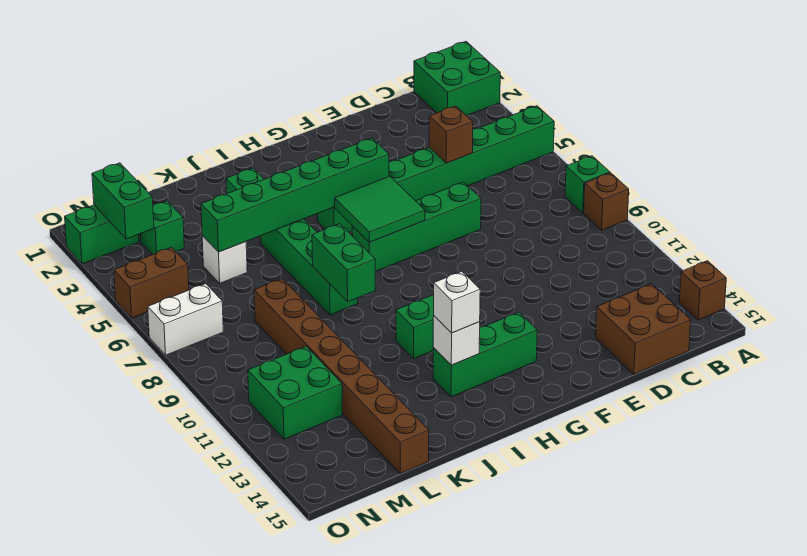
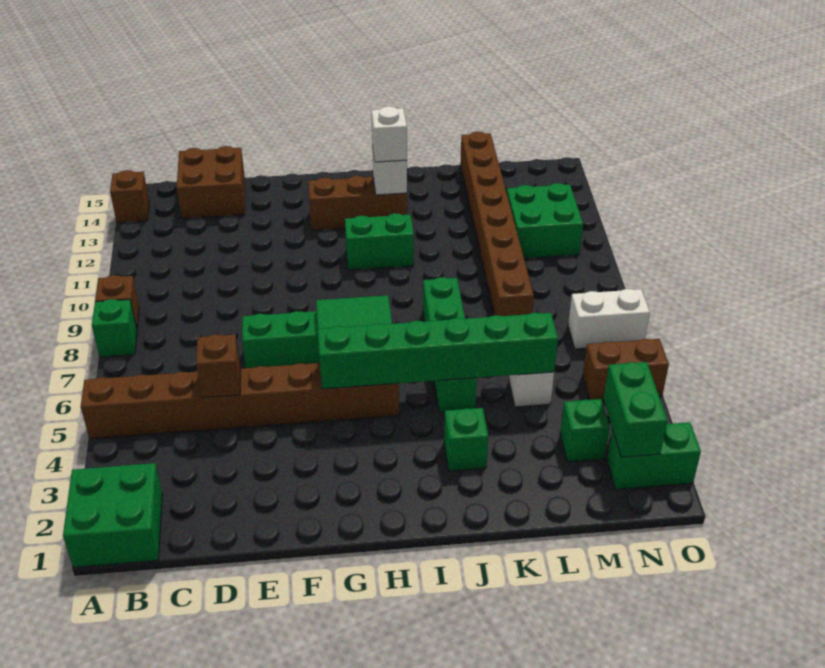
green 1x8 brick [318,106,554,232] -> brown 1x8 brick [81,363,399,439]
green 1x3 brick [433,312,537,397] -> brown 1x3 brick [308,176,407,230]
green 1x2 brick [312,224,375,302] -> none

